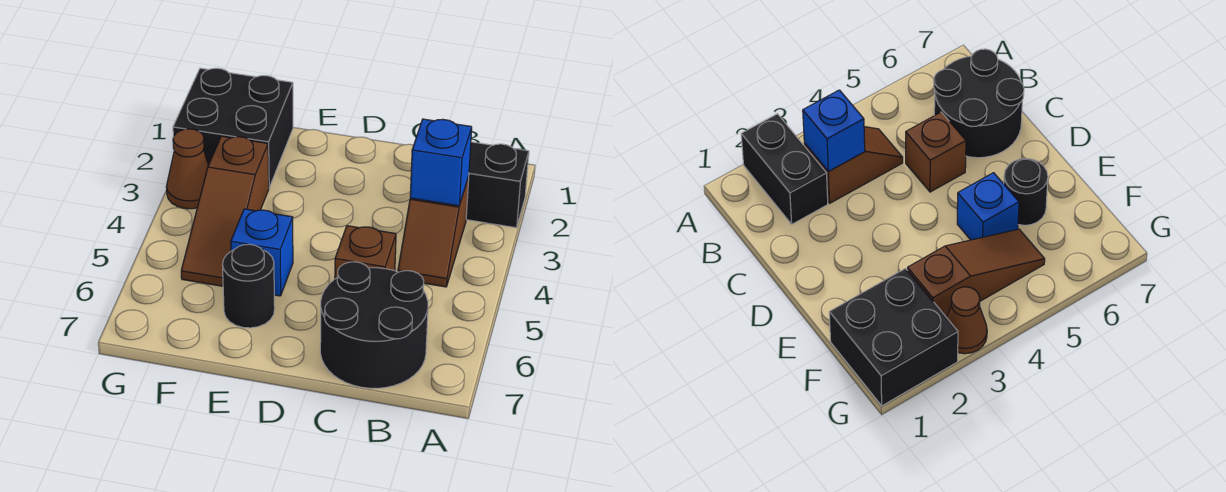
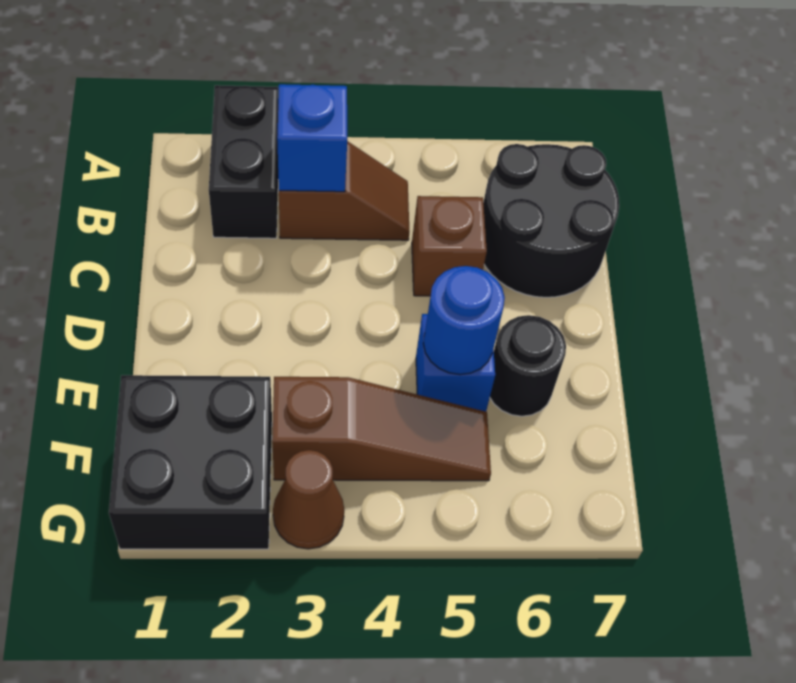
none -> blue 1x1 round brick [423,266,505,375]

